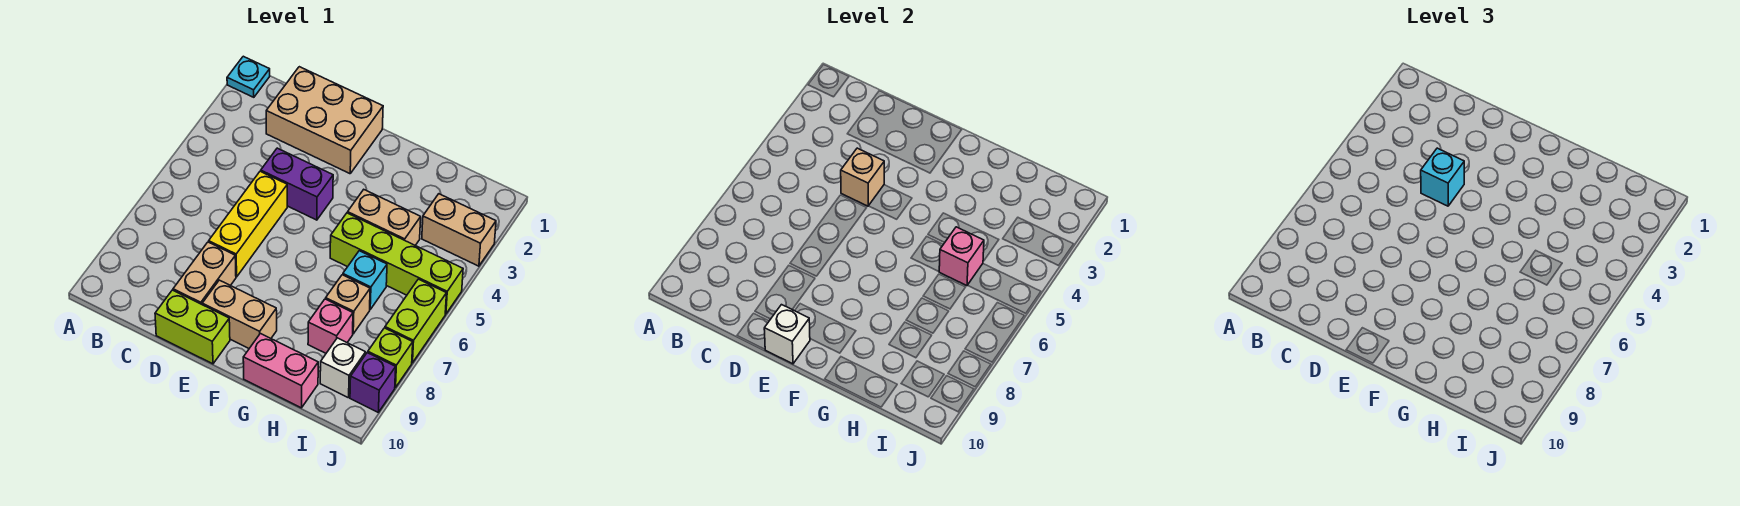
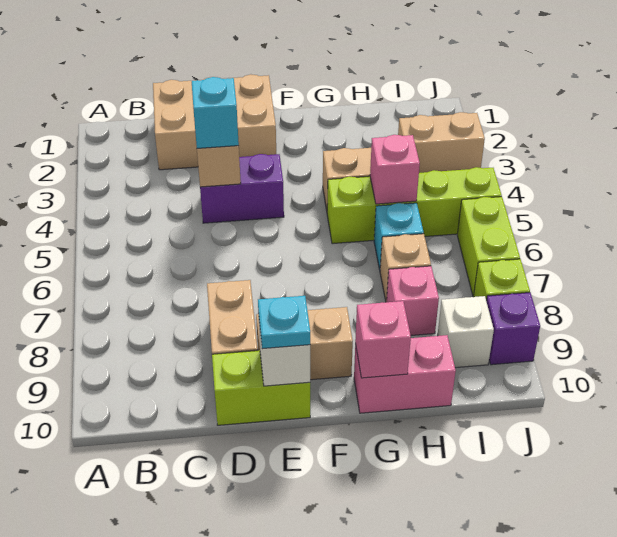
cyan 1x1 plate [227,56,270,97] -> cyan 1x1 plate moved to [258,296,310,349]
yellow 1x3 brick [209,171,287,277] -> none
none -> pink 1x1 brick [355,301,411,378]

